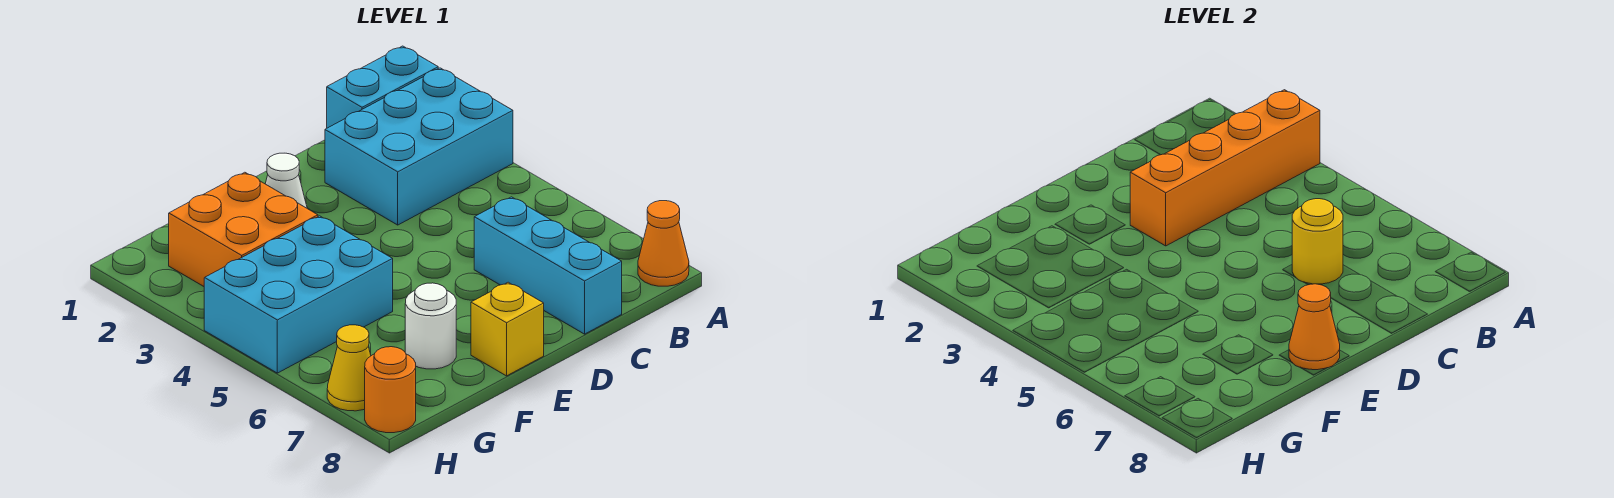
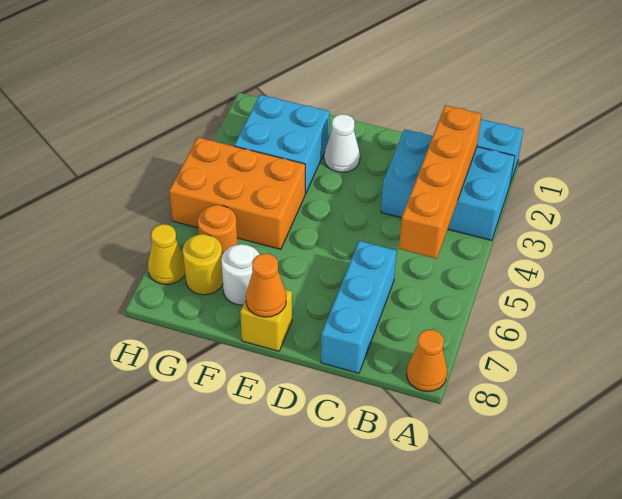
orange 1x4 brick [1130,90,1320,246] -> orange 1x4 brick turned to [399,105,481,259]
yellow 1x1 round brick [1292,199,1343,284] -> yellow 1x1 round brick moved to [183,234,223,295]
orange 2x2 brick [169,172,318,286] -> cyan 2x2 brick [234,95,330,194]
cyan 2x3 brick [204,216,393,373] -> orange 2x3 brick [169,137,305,249]
orange 1x1 round brick [365,347,416,433] -> orange 1x1 round brick moved to [198,205,237,255]

